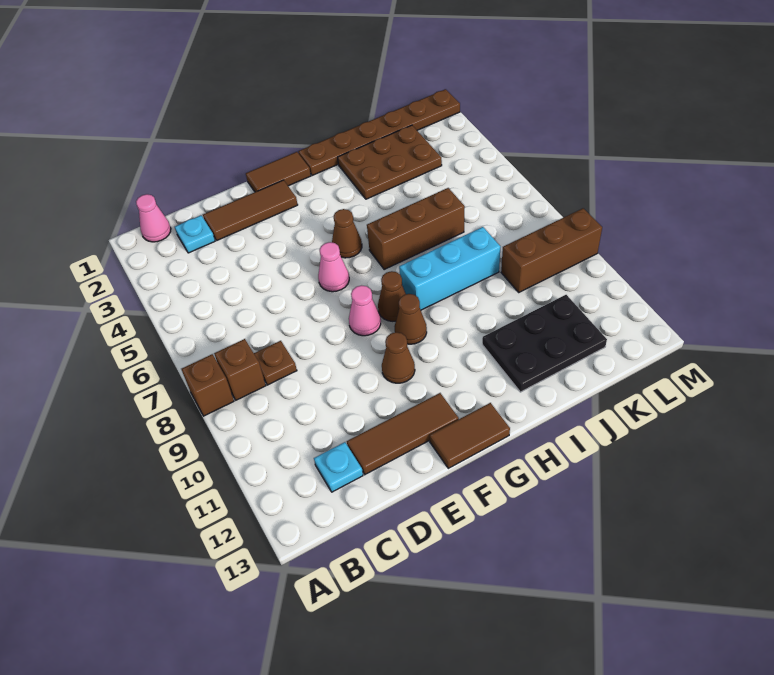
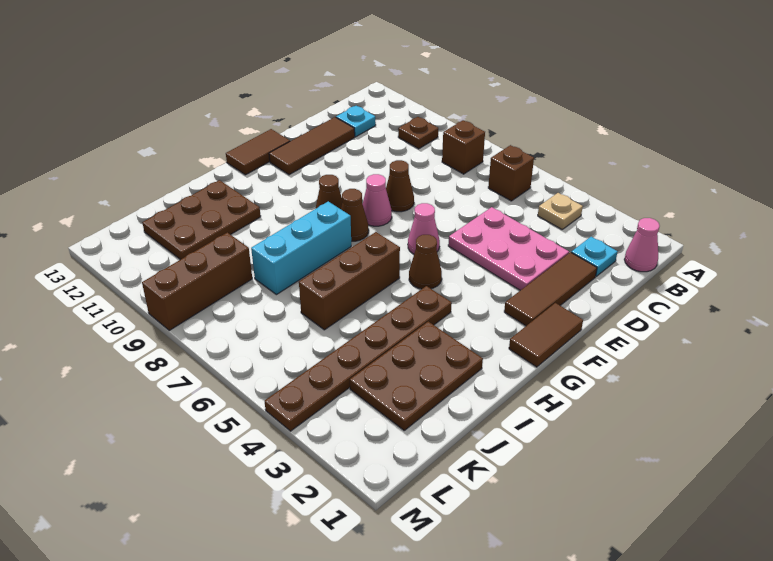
brown 1x1 brick [181,354,234,416] -> brown 1x1 brick moved to [488,145,534,201]
none -> tan 1x1 plate [538,193,583,229]
brown 1x1 plate [254,341,297,385] -> brown 1x1 plate moved to [398,117,438,149]
none -> pink 2x3 plate [448,207,569,290]
brown 1x1 cone [382,332,415,383] -> brown 1x1 cone moved to [386,160,414,212]
brown 1x6 plate [298,89,460,176] -> brown 1x6 plate moved to [265,286,452,431]
black 2x3 plate [482,295,607,392] -> brown 2x3 plate [142,180,261,260]

